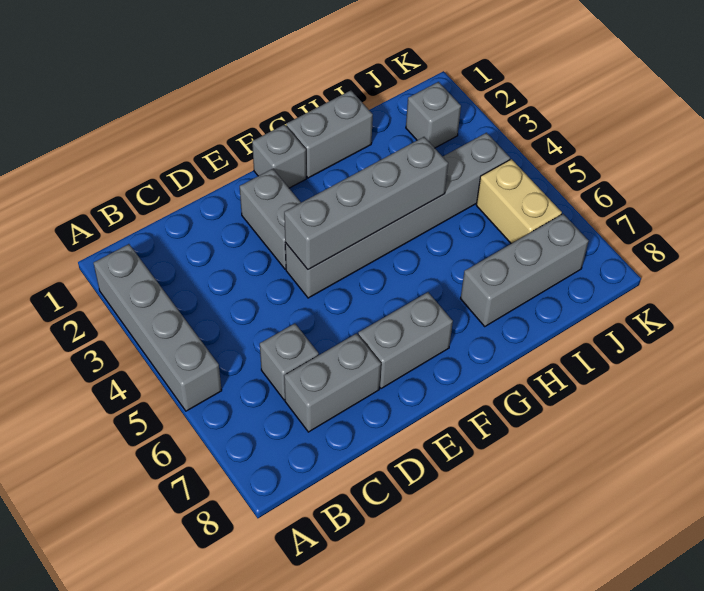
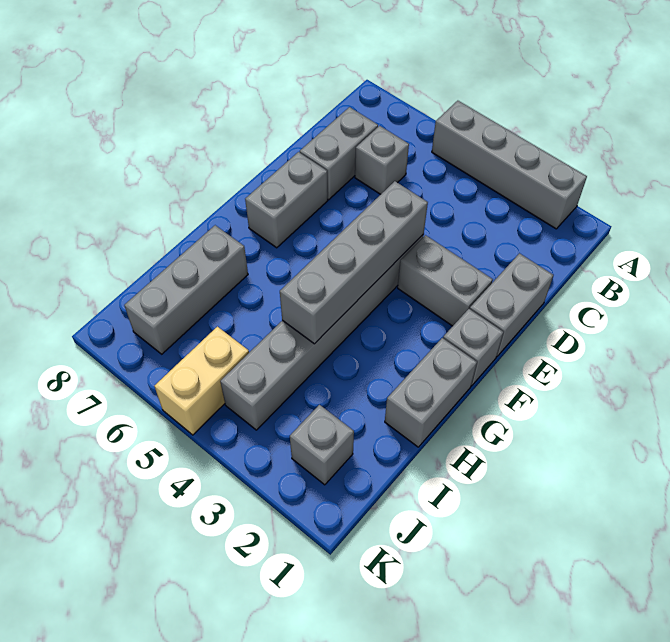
none -> grey 1x2 brick [470,253,553,356]
tan 1x2 brick [476,159,562,244] -> tan 1x2 brick turned to [154,327,249,435]

